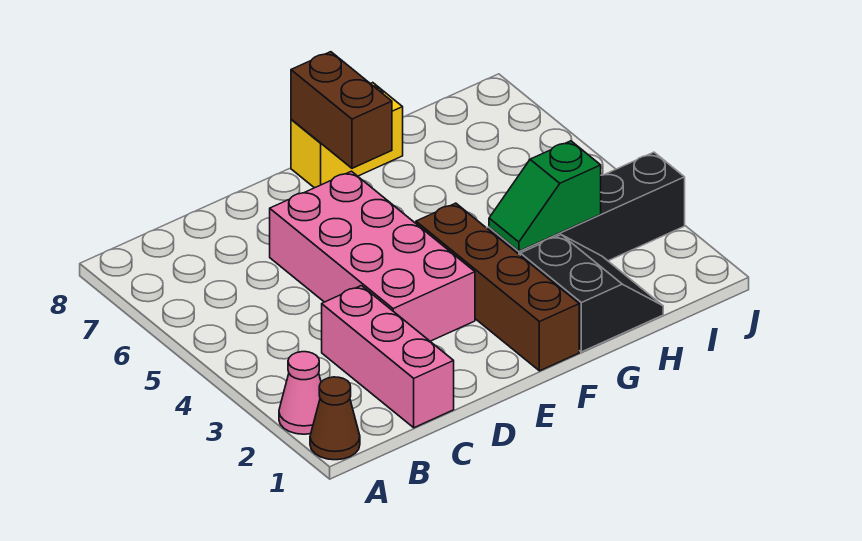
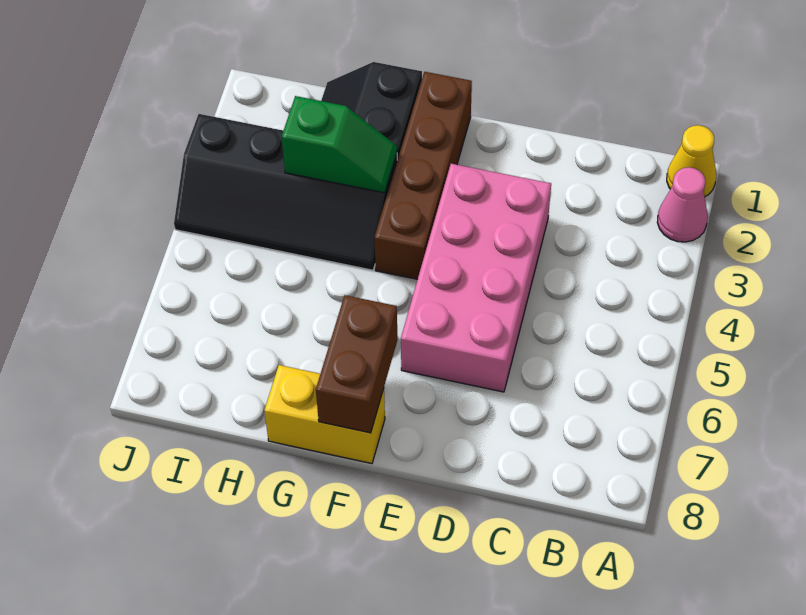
brown 1x1 cone [310,377,360,460] -> yellow 1x1 cone [667,125,716,197]
pink 1x3 brick [322,286,454,428] -> none

